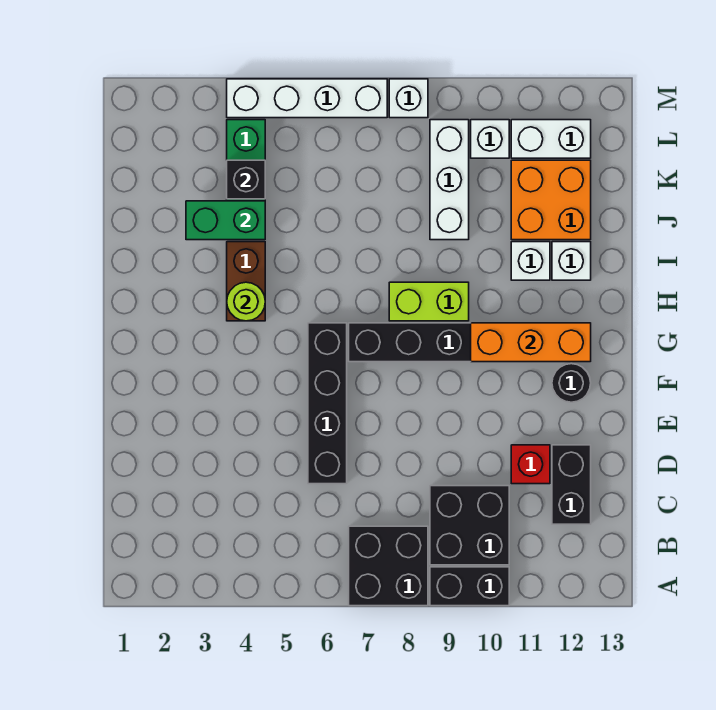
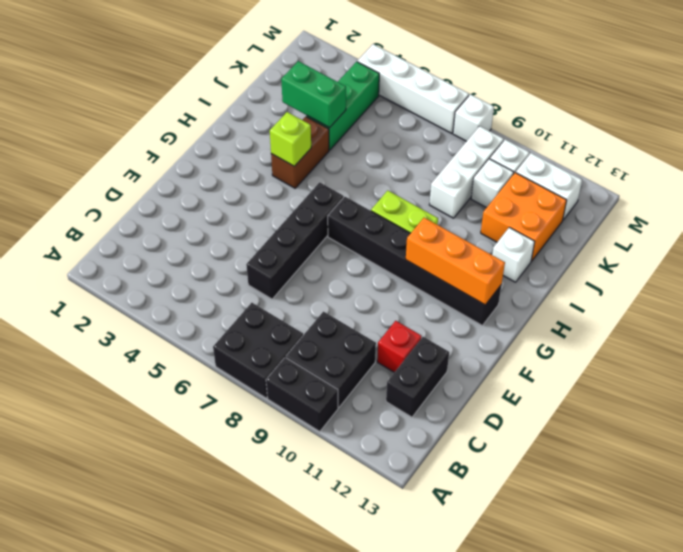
black 1x1 round brick [552,364,591,402] -> none
lime 1x1 round brick [227,282,265,321] -> lime 1x1 brick [270,112,311,166]
white 1x1 brick [511,242,550,280] -> white 1x1 brick moved to [471,159,514,208]
black 1x1 brick [227,160,265,199] -> none

